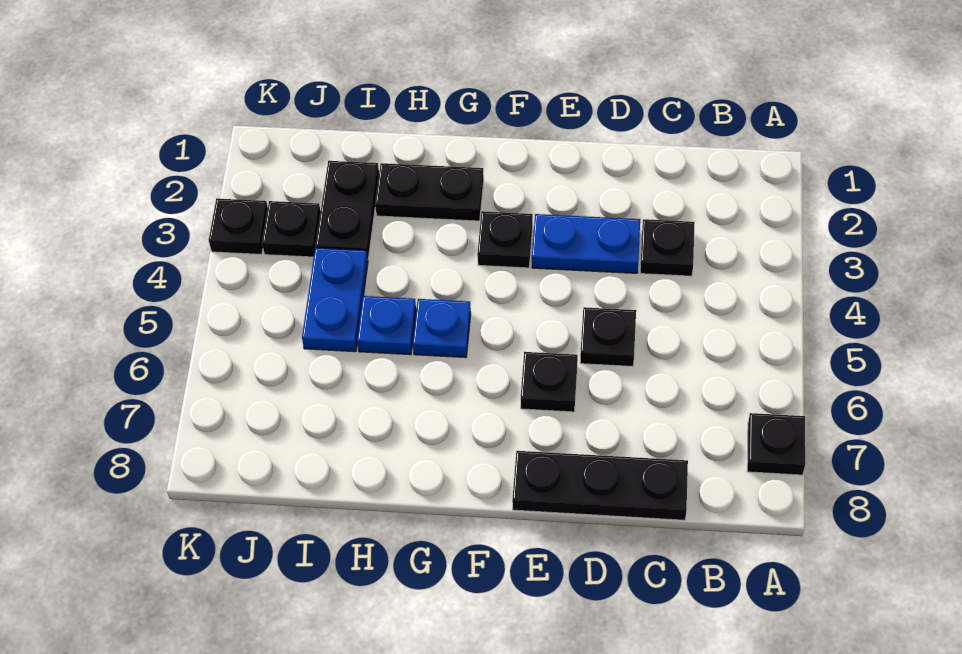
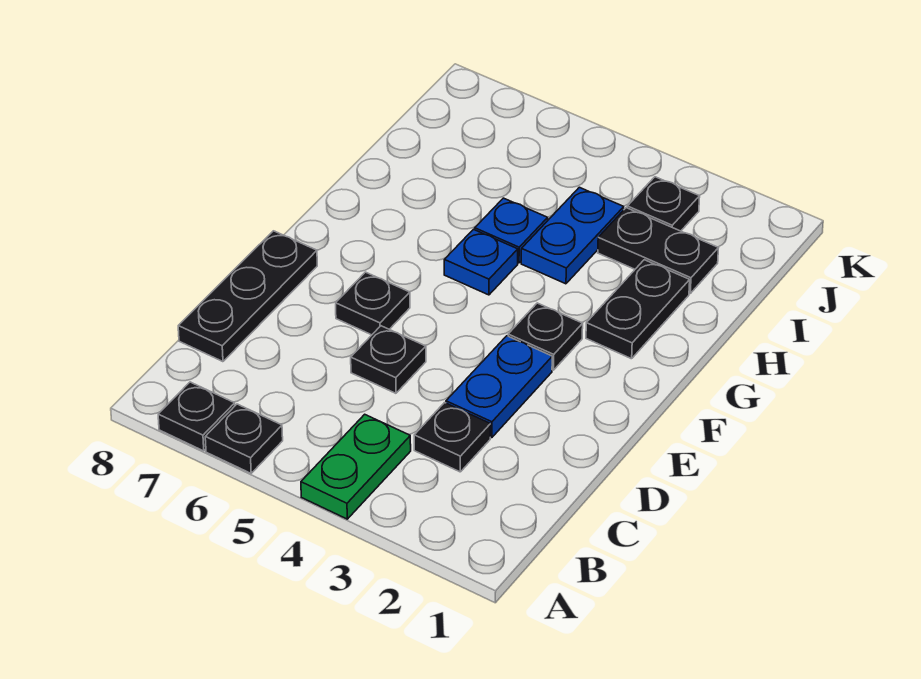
none -> green 1x2 plate [301,414,411,519]
blue 1x2 plate [302,248,368,352] -> blue 1x2 plate turned to [521,187,624,284]
black 1x1 plate [209,198,268,254] -> black 1x1 plate moved to [205,404,283,473]

